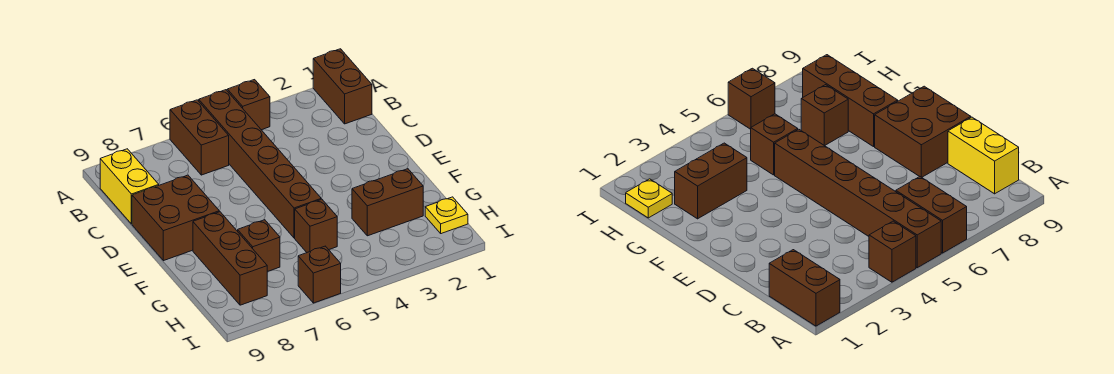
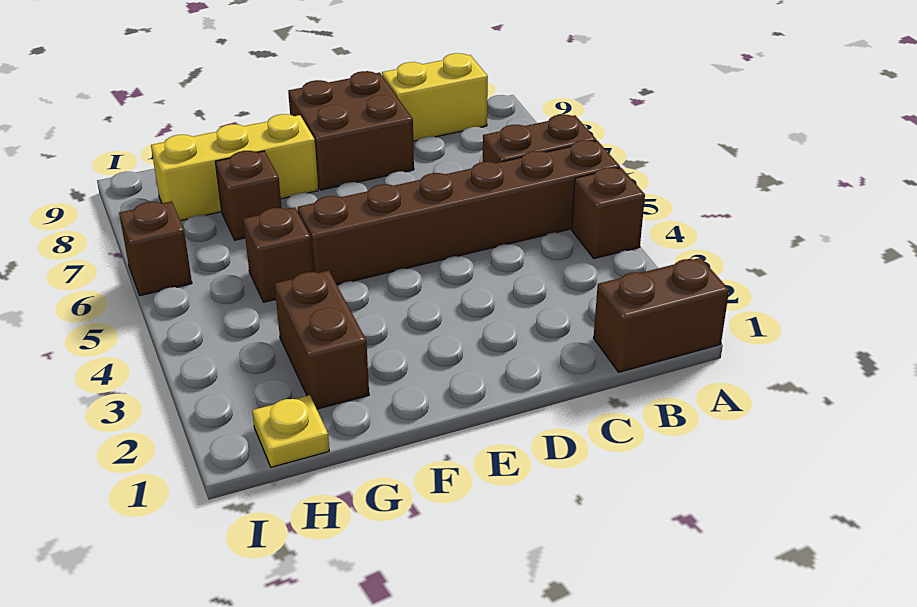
brown 1x3 brick [193,212,267,305] -> yellow 1x3 brick [151,114,318,221]

